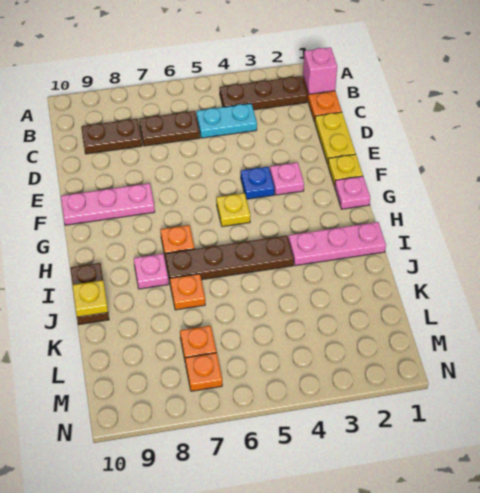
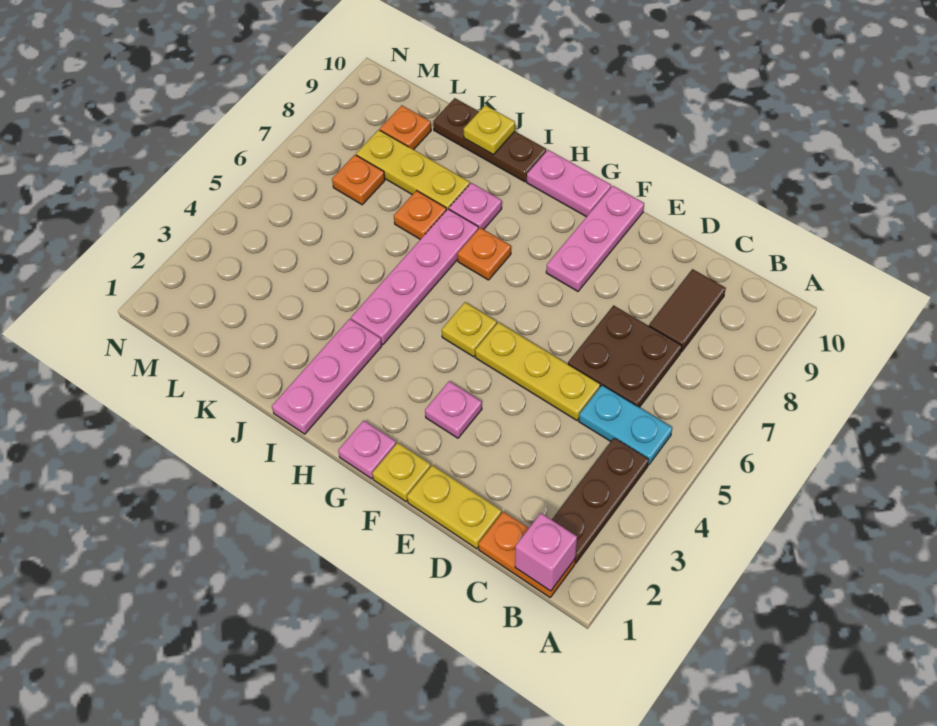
cyan 1x2 plate [196,103,257,138] -> cyan 1x2 plate turned to [579,385,672,465]
brown 1x2 plate [139,111,200,146] -> brown 2x2 plate [568,306,682,407]
brown 1x2 plate [81,119,142,154] -> brown 1x2 tile [649,269,726,352]
none -> yellow 1x3 plate [475,322,600,420]
blue 1x1 plate [241,167,274,199] -> none
none -> pink 1x2 plate [527,150,611,217]
brown 1x4 plate [165,235,294,281] -> pink 1x4 plate [351,209,478,345]
brown 1x2 plate [71,263,109,325] -> brown 1x3 plate [433,98,546,182]
none -> yellow 1x3 plate [356,130,470,210]
orange 1x1 plate [185,353,222,391] -> orange 1x1 plate moved to [380,105,431,150]

